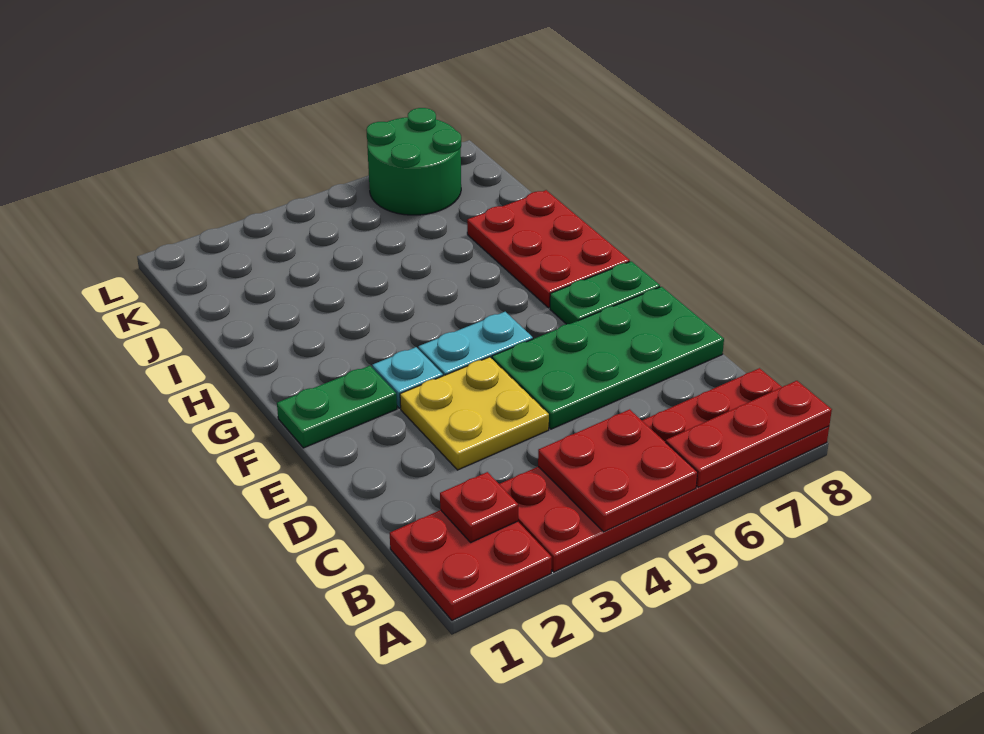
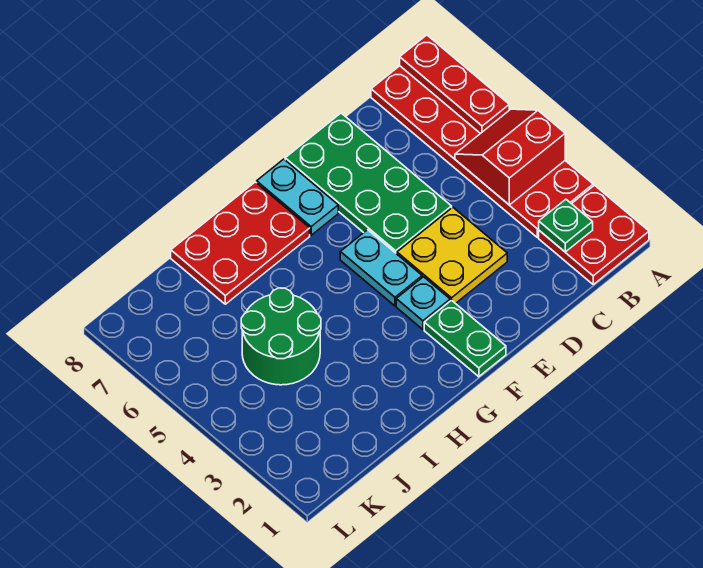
red 2x2 plate [538,409,698,532] -> red 2x2 slope [455,109,565,205]
red 1x1 plate [440,472,518,542] -> green 1x1 plate [539,199,593,252]
green 1x2 plate [550,261,660,324] -> cyan 1x2 plate [257,159,338,235]
green 2x2 round brick [366,108,461,215] -> green 2x2 round brick moved to [241,288,321,385]

